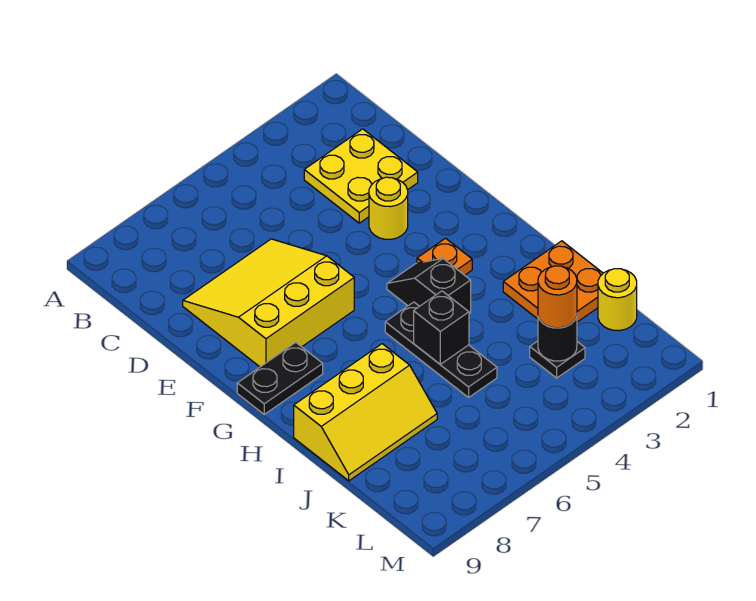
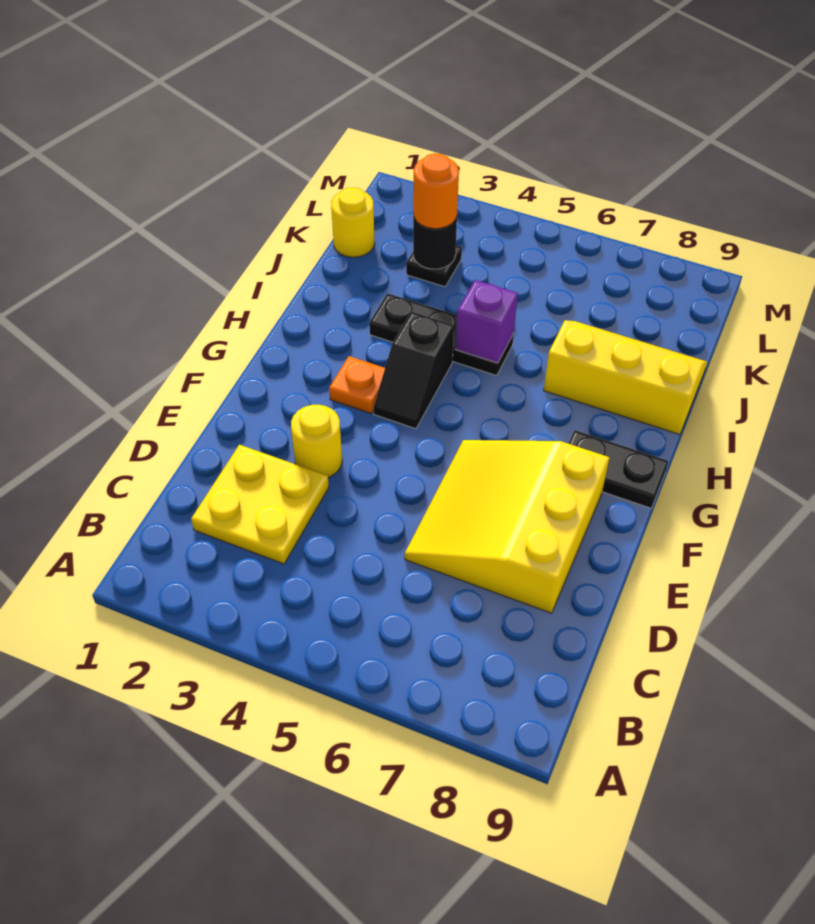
yellow 3x3 slope [183,239,354,367] -> yellow 3x3 slope turned to [405,440,609,613]
black 1x3 plate [385,302,497,397] -> black 1x3 plate turned to [369,293,514,376]
orange 2x2 plate [503,241,603,322] -> none
black 1x1 brick [414,291,469,364] -> purple 1x1 brick [456,280,518,363]

